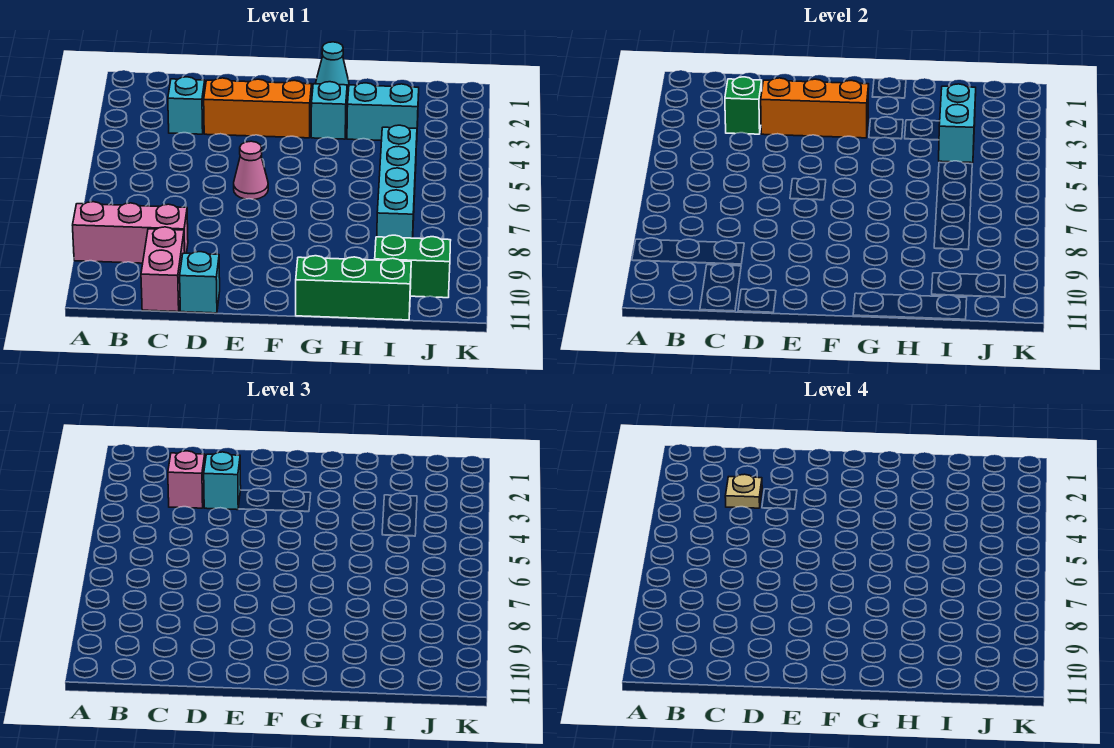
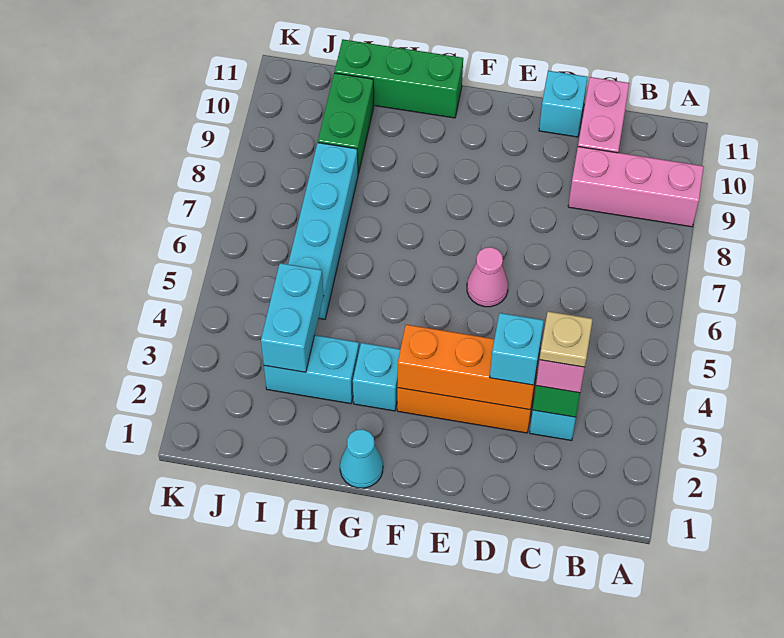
green 1x2 brick [375,235,451,298] -> green 1x2 brick turned to [318,73,374,174]

